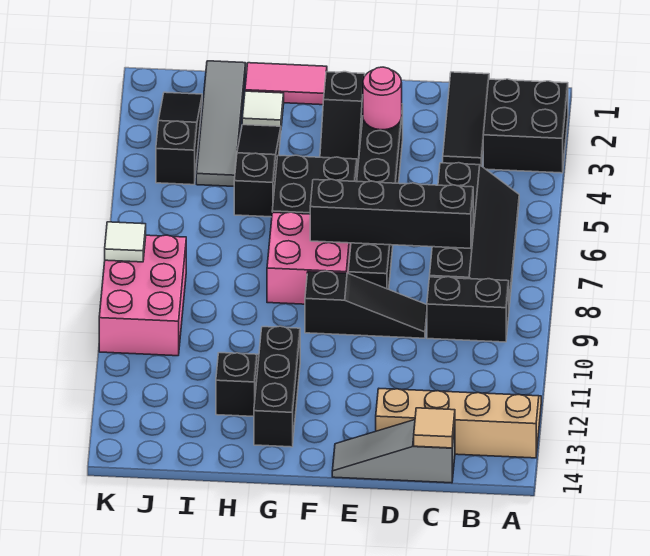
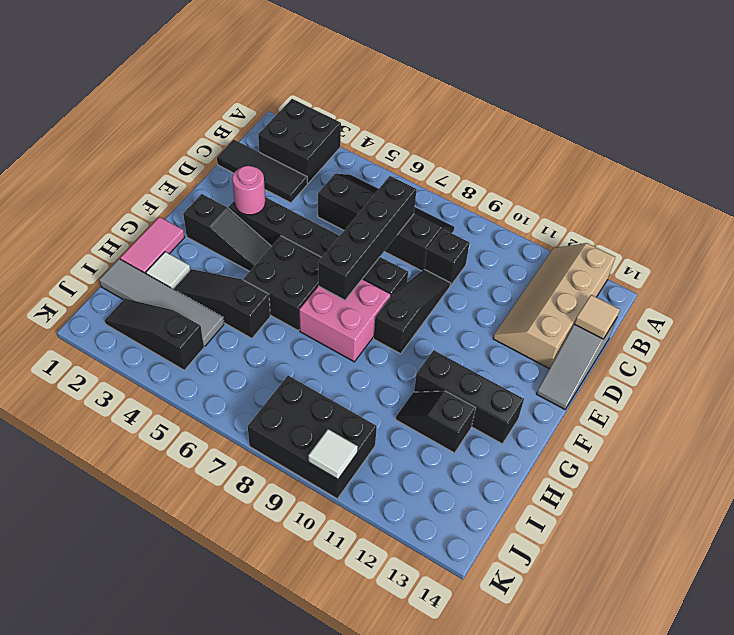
black 1x2 brick [427,277,509,342] -> black 1x1 brick [425,229,470,286]
pink 2x3 brick [99,235,186,356] -> black 2x3 brick [248,376,377,499]
white 1x1 tile [105,222,146,262] -> white 1x1 tile moved to [308,429,358,479]

